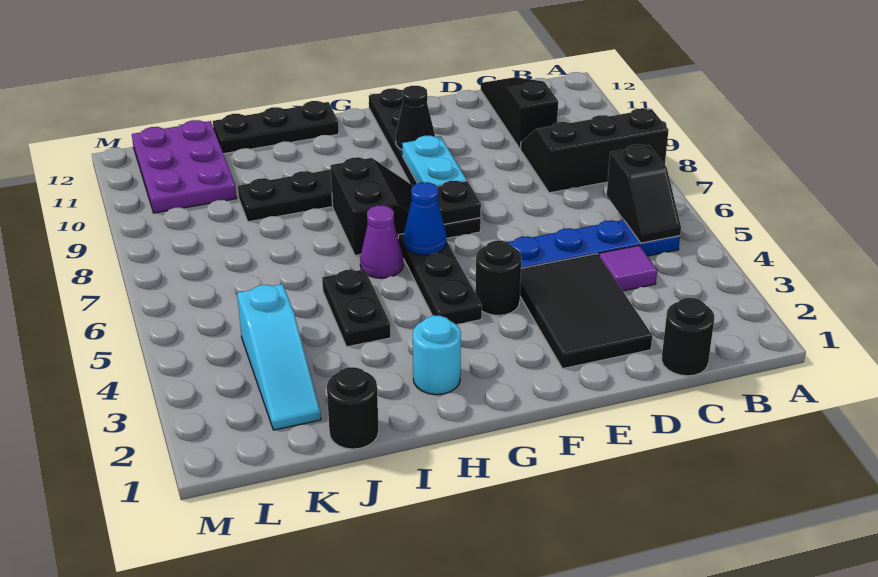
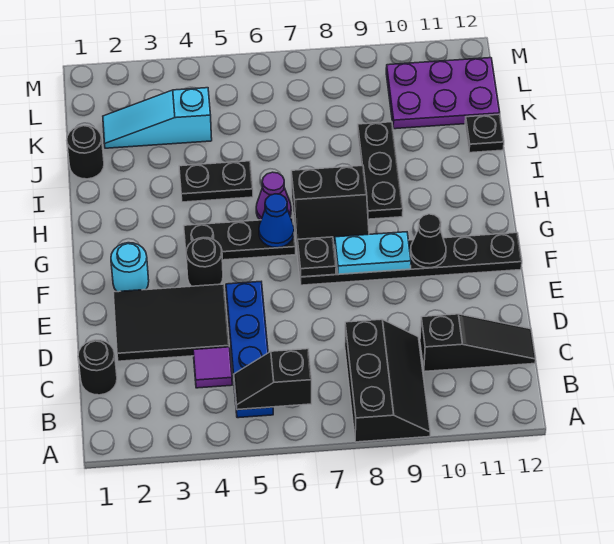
cyan 1x1 round brick [413,316,461,395] -> cyan 1x1 round brick moved to [111,243,149,292]
black 1x3 plate [213,101,339,154] -> black 1x1 plate [465,114,504,153]

